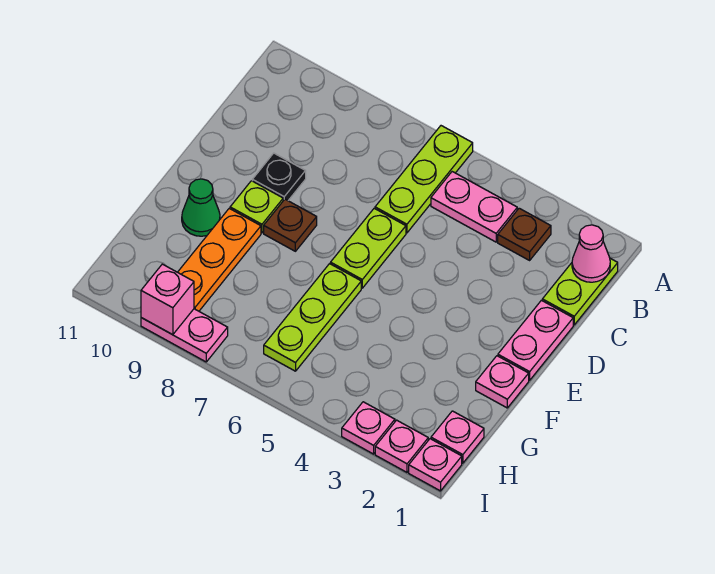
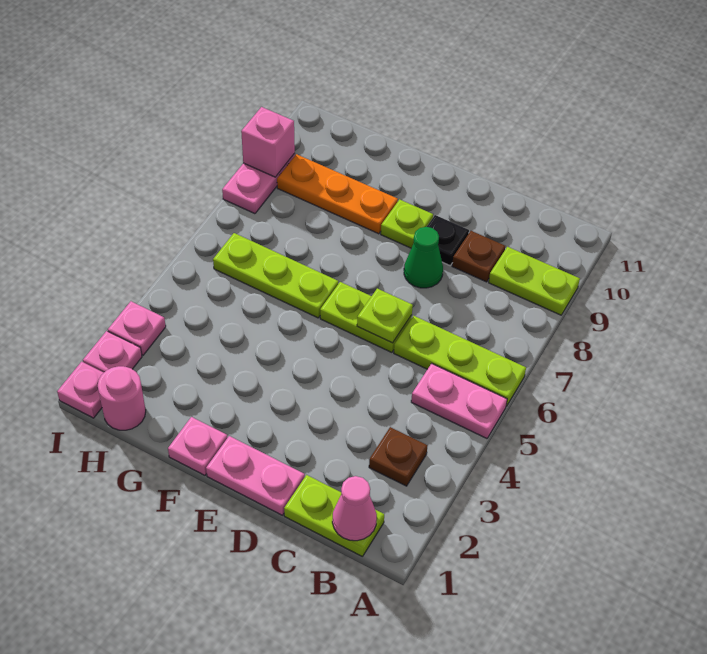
none -> lime 1x2 plate [489,247,580,315]
pink 1x2 plate [431,172,517,242] -> pink 1x2 plate turned to [411,364,507,438]
none -> lime 1x1 plate [357,289,413,343]
brown 1x1 plate [264,199,317,251] -> brown 1x1 plate moved to [452,231,505,282]
green 1x1 cone [182,179,220,236] -> green 1x1 cone moved to [404,227,443,288]
pink 1x1 plate [431,411,484,463] -> pink 1x1 round brick [98,366,146,430]

